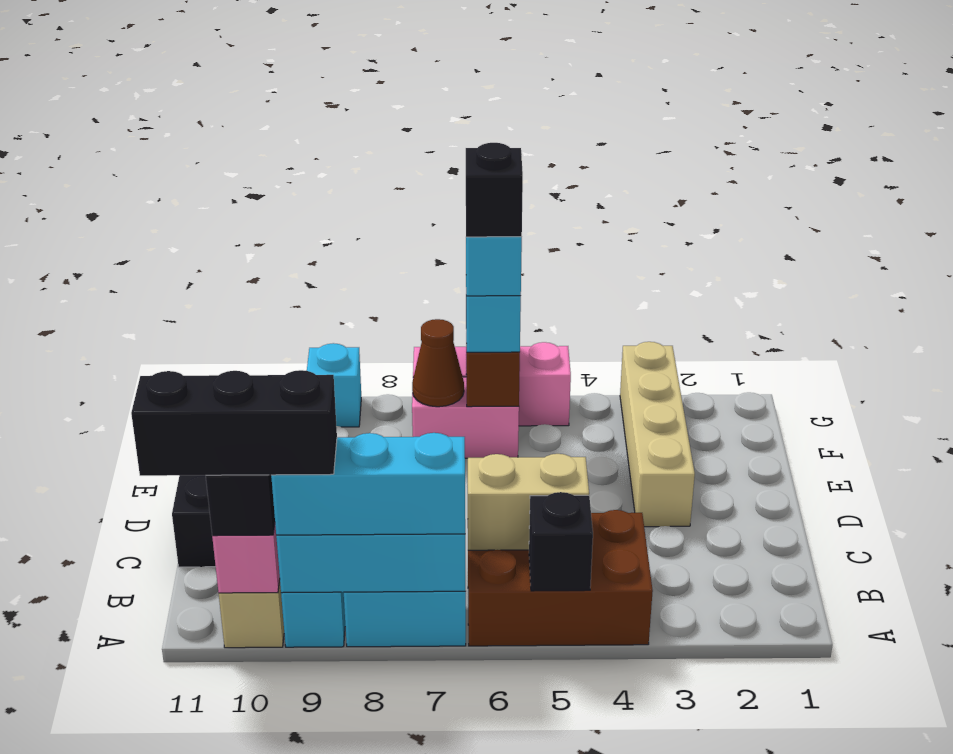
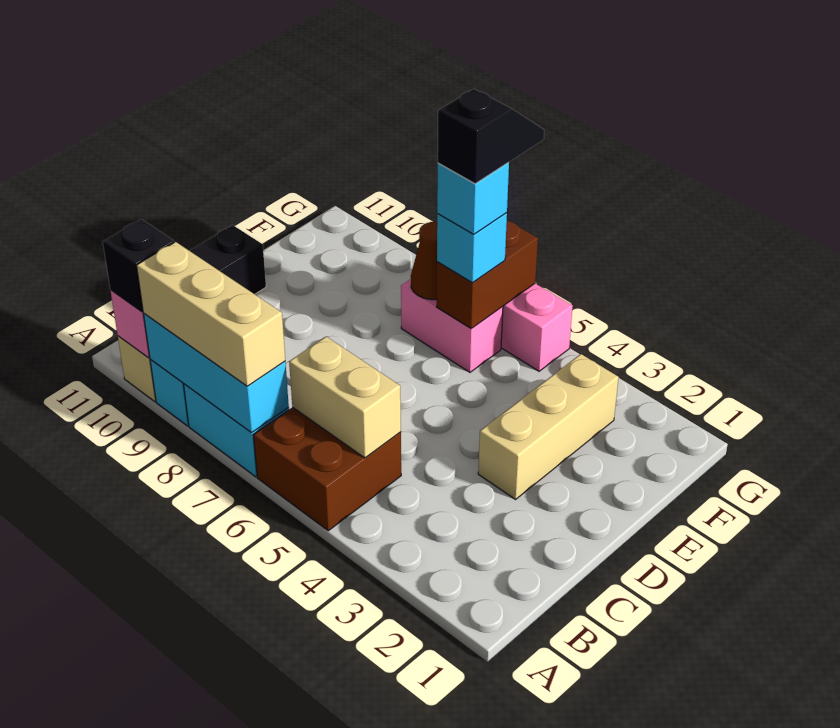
brown 2x3 brick [468,510,653,646] -> brown 2x2 brick [253,407,401,531]
black 1x1 brick [529,492,593,591] -> none
cyan 1x3 brick [271,433,465,535] -> tan 1x3 brick [137,242,285,386]
black 1x3 brick [131,370,337,476] -> none
tan 1x4 brick [620,342,695,527] -> tan 1x3 brick [478,354,619,499]
cyan 1x1 brick [307,343,361,427] -> none

